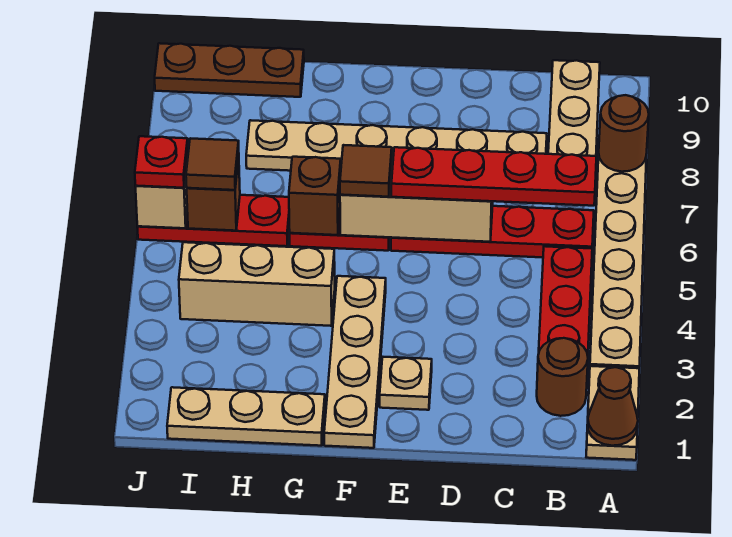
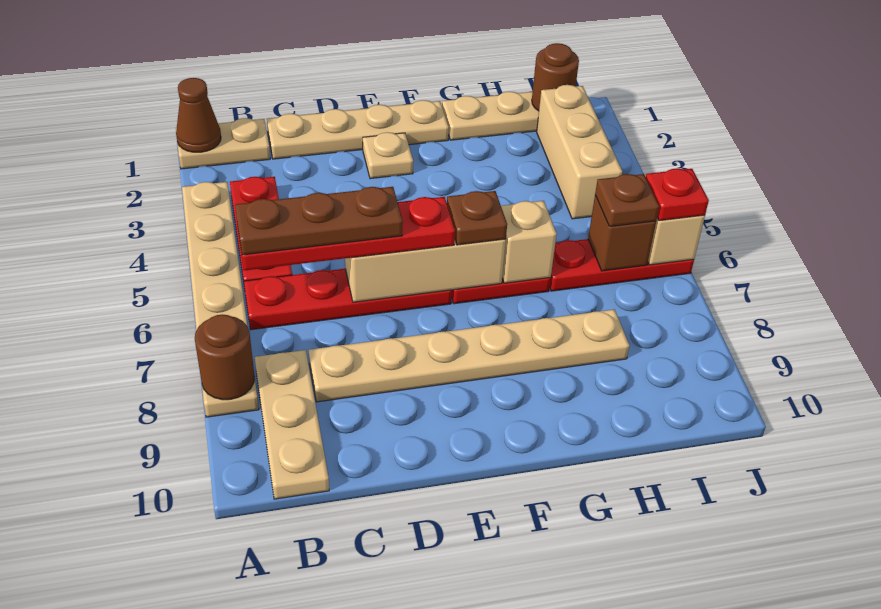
tan 1x2 plate [586,366,639,460] -> tan 1x2 plate turned to [176,118,270,169]
brown 1x1 round brick [537,338,588,416] -> brown 1x1 round brick moved to [532,43,579,111]
tan 1x4 plate [324,276,386,448] -> tan 1x4 plate turned to [267,100,449,159]
brown 1x1 tile [340,145,392,197] -> brown 1x1 plate [447,191,507,245]
tan 1x3 brick [179,242,335,326] -> tan 1x3 brick turned to [537,85,622,219]
brown 1x1 brick [289,157,341,235] -> tan 1x1 brick [501,201,557,283]
brown 1x3 plate [155,43,304,97] -> brown 1x3 plate moved to [235,187,403,255]
brown 1x1 tile [186,138,239,190] -> brown 1x1 plate [595,174,659,227]

